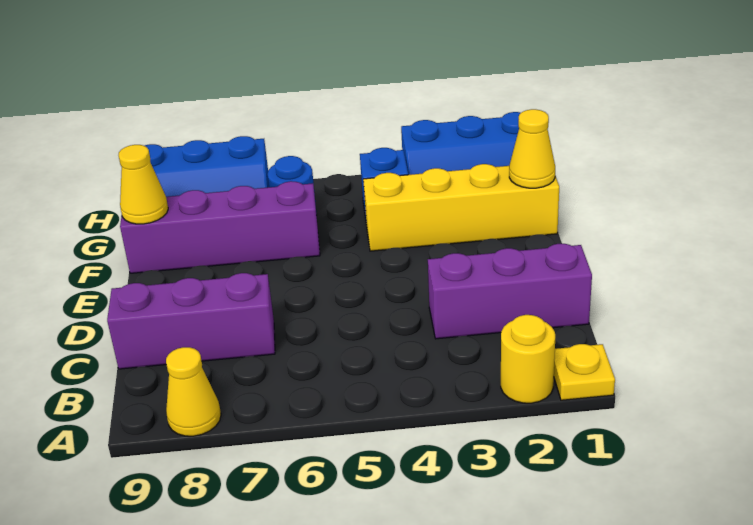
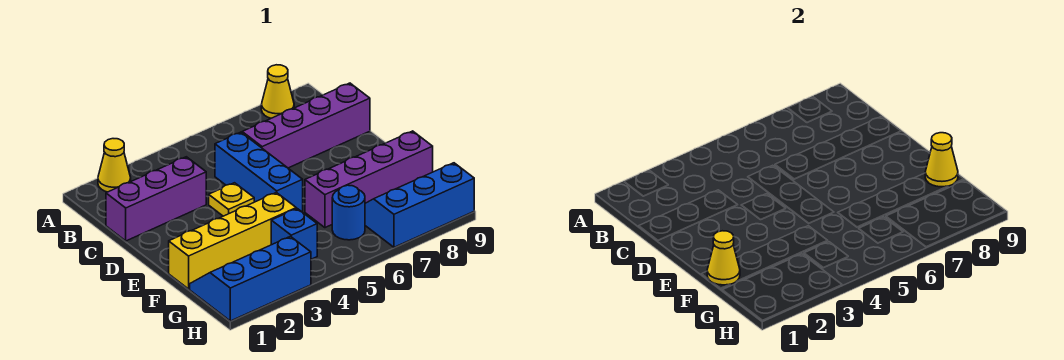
yellow 1x1 plate [554,344,615,400] -> yellow 1x1 plate moved to [209,183,254,216]
yellow 1x1 round brick [501,315,555,403] -> yellow 1x1 cone [98,139,131,192]
none -> blue 1x3 brick [215,132,303,212]
purple 1x3 brick [107,273,275,369] -> purple 1x4 brick [242,83,370,168]

